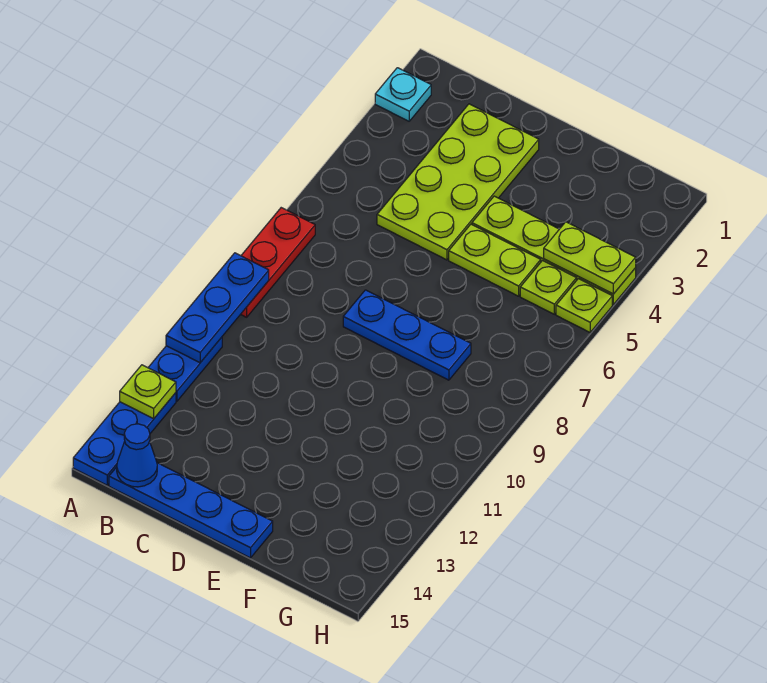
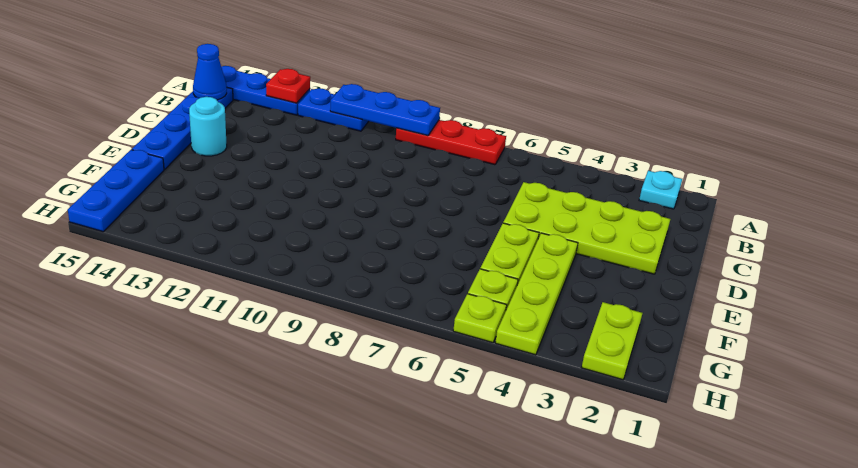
lime 1x1 plate [120,365,176,419] -> red 1x1 plate [266,69,310,103]
blue 1x3 plate [343,290,471,380] -> blue 1x3 plate moved to [68,150,164,232]
none -> cyan 1x1 round brick [189,97,227,156]
lime 1x2 plate [544,222,636,294] -> lime 1x2 plate moved to [581,302,643,380]

